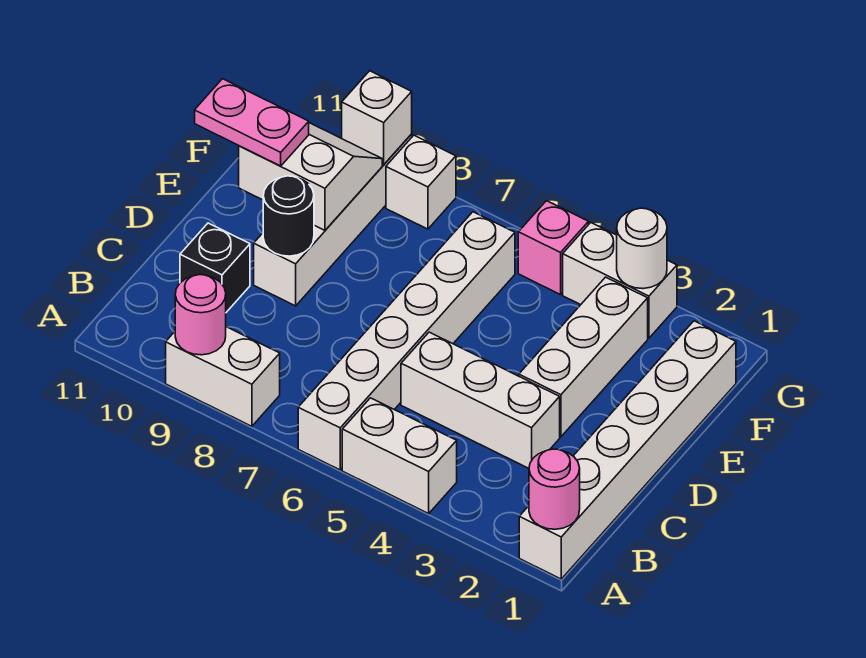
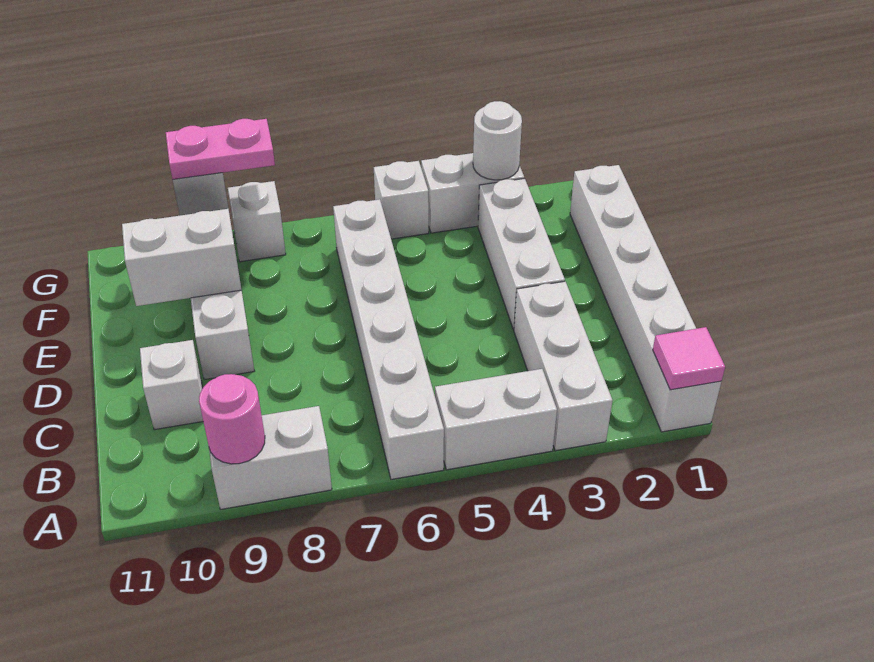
pink 1x1 round brick [529,449,580,529] -> pink 1x1 tile [653,327,725,390]
white 1x3 brick [401,332,560,468] -> white 1x3 brick turned to [514,281,613,451]
black 1x1 brick [180,223,250,312] -> white 1x1 brick [140,340,203,430]
black 1x1 round brick [263,176,314,256] -> none
pink 1x2 plate [195,79,309,166] -> pink 1x2 plate moved to [166,119,275,180]
pink 1x1 brick [518,201,589,295] -> white 1x1 brick [374,161,429,239]

